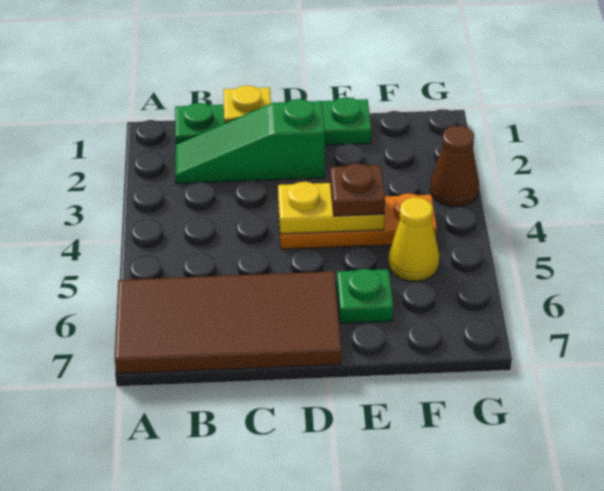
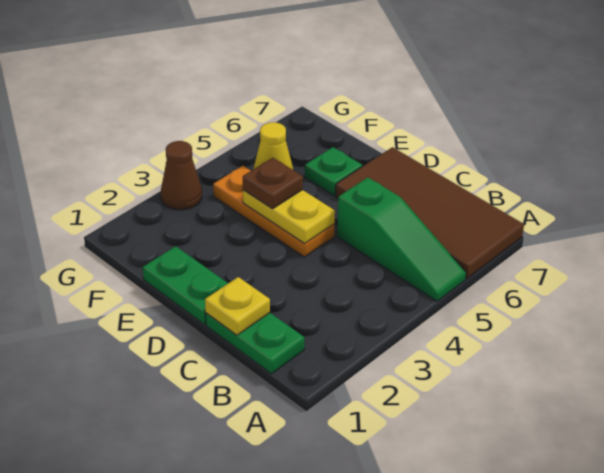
green 1x3 slope [175,99,325,184] -> green 1x3 slope moved to [337,177,466,301]

